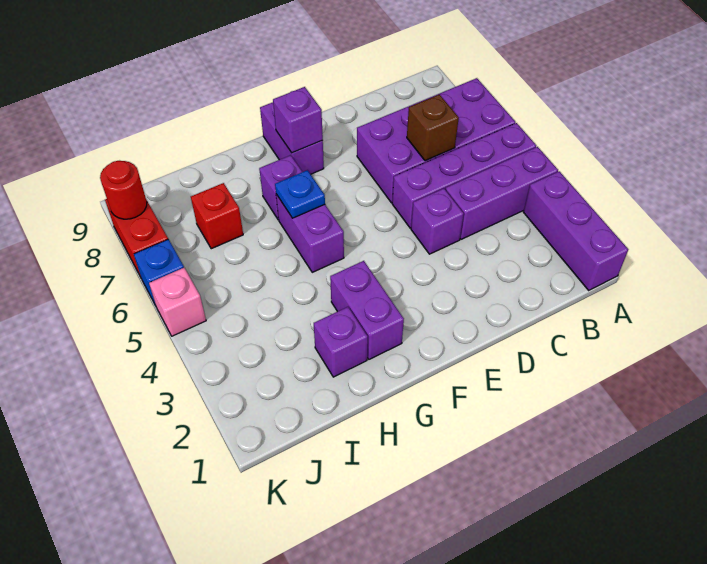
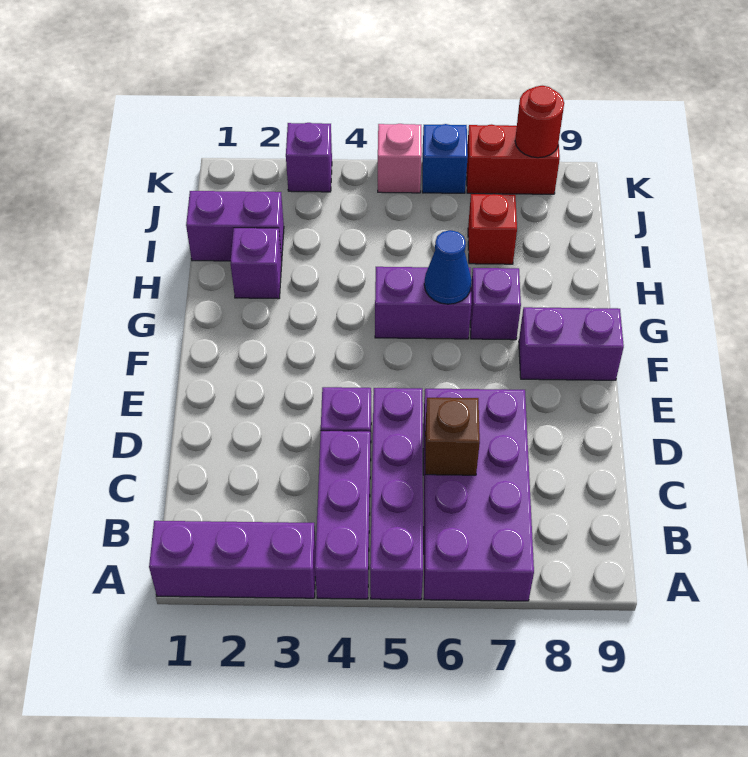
purple 1x1 brick [273,87,323,153] -> purple 1x1 brick moved to [286,123,332,192]
purple 1x2 brick [330,261,404,359] -> purple 1x2 brick moved to [186,191,284,261]
blue 1x1 plate [275,170,325,218] -> blue 1x1 cone [424,230,472,304]

